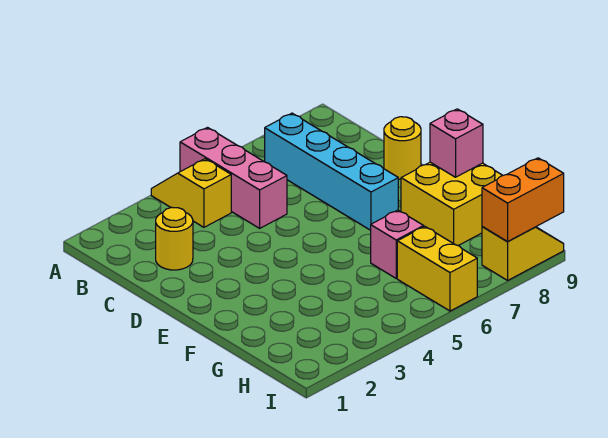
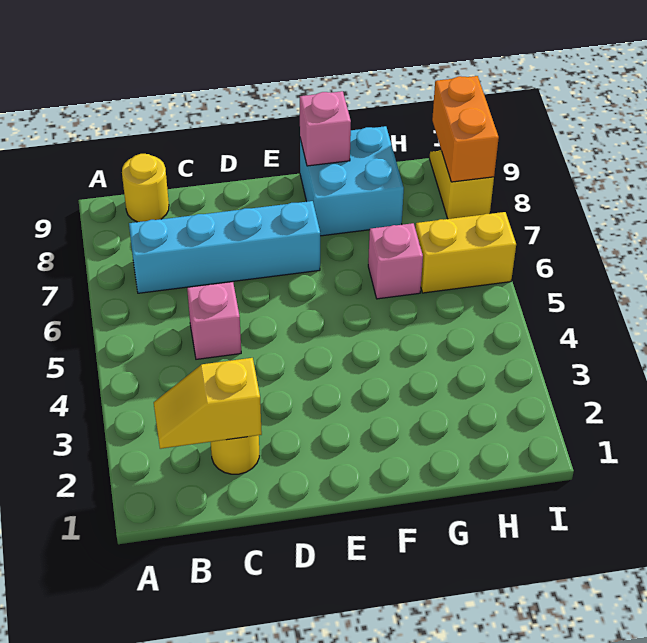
yellow 1x2 slope [151,159,231,227] -> yellow 1x2 slope moved to [154,358,262,449]
pink 1x3 brick [180,128,287,228] -> pink 1x1 brick [187,282,241,359]
yellow 1x1 round brick [384,117,421,179] -> yellow 1x1 round brick moved to [122,154,169,222]
yellow 2x2 brick [401,162,503,246] -> cyan 2x2 brick [300,126,404,236]

